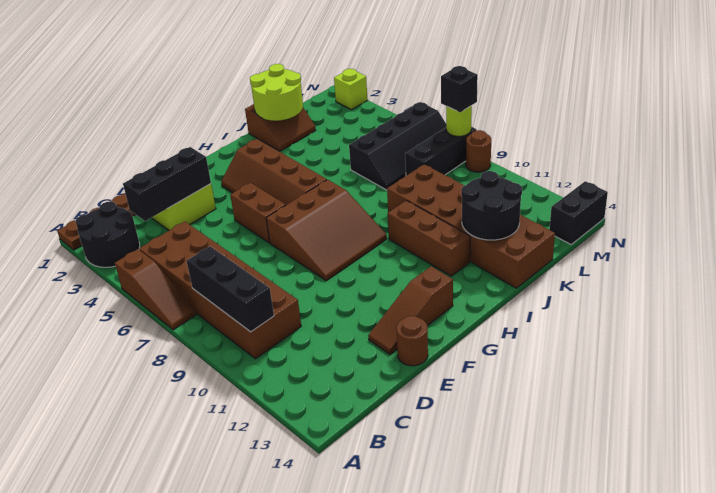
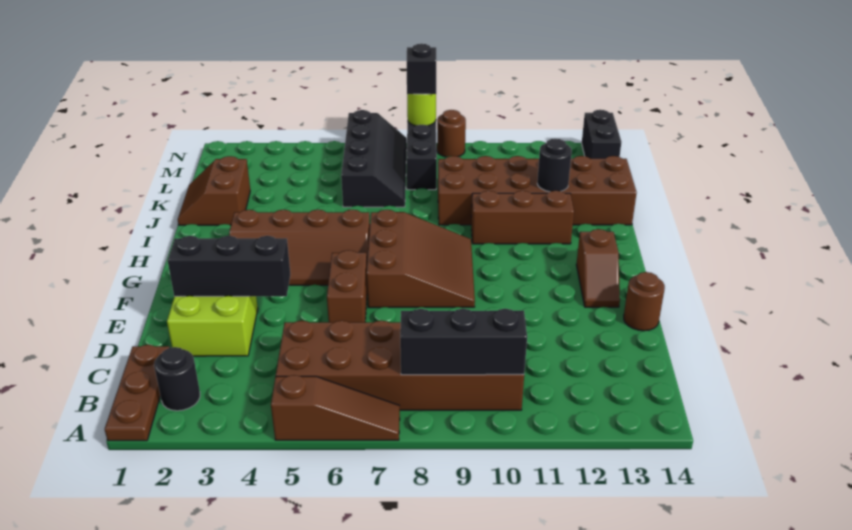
black 2x2 round brick [75,201,140,267] -> black 1x1 round brick [154,347,200,411]
black 1x3 brick [123,147,211,221] -> black 1x3 brick turned to [168,236,290,296]
brown 1x3 slope [368,266,453,354] -> brown 1x2 slope [576,229,620,307]
brown 1x2 brick [230,183,286,243] -> brown 1x2 brick turned to [327,250,367,322]
brown 2x2 slope [245,104,316,151] -> brown 2x2 slope turned to [178,156,250,225]
lime 2x2 round brick [250,64,303,121] -> none
black 2x2 round brick [461,171,522,240] -> black 1x1 round brick [537,139,572,192]
lime 1x1 brick [334,69,368,110] -> none

